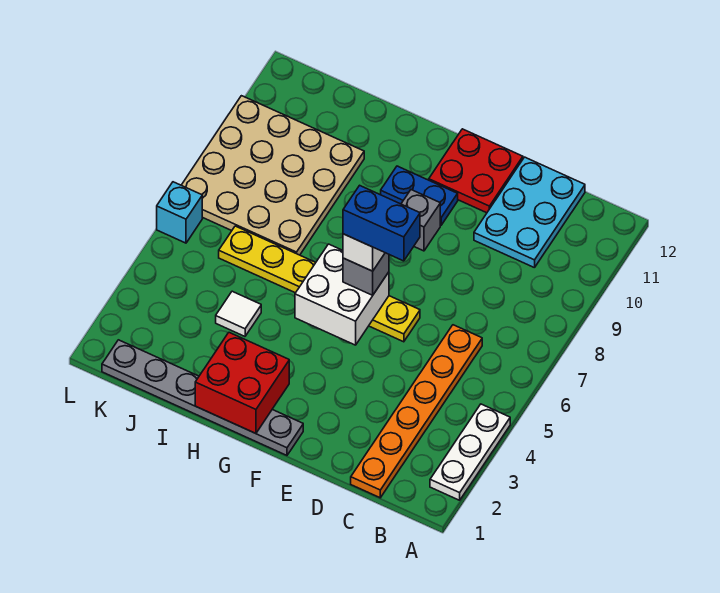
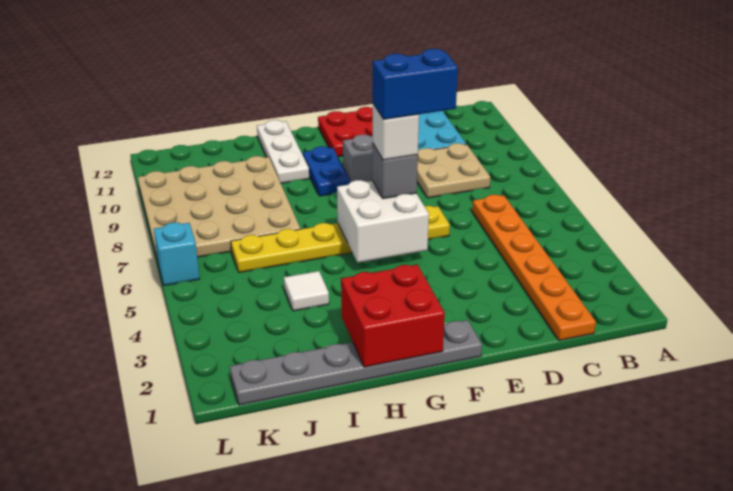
white 1x3 plate [430,404,510,500] -> white 1x3 plate moved to [257,120,309,183]
none -> tan 2x2 plate [417,143,490,198]
blue 1x2 plate [381,166,458,225] -> blue 1x2 plate turned to [303,146,350,196]

